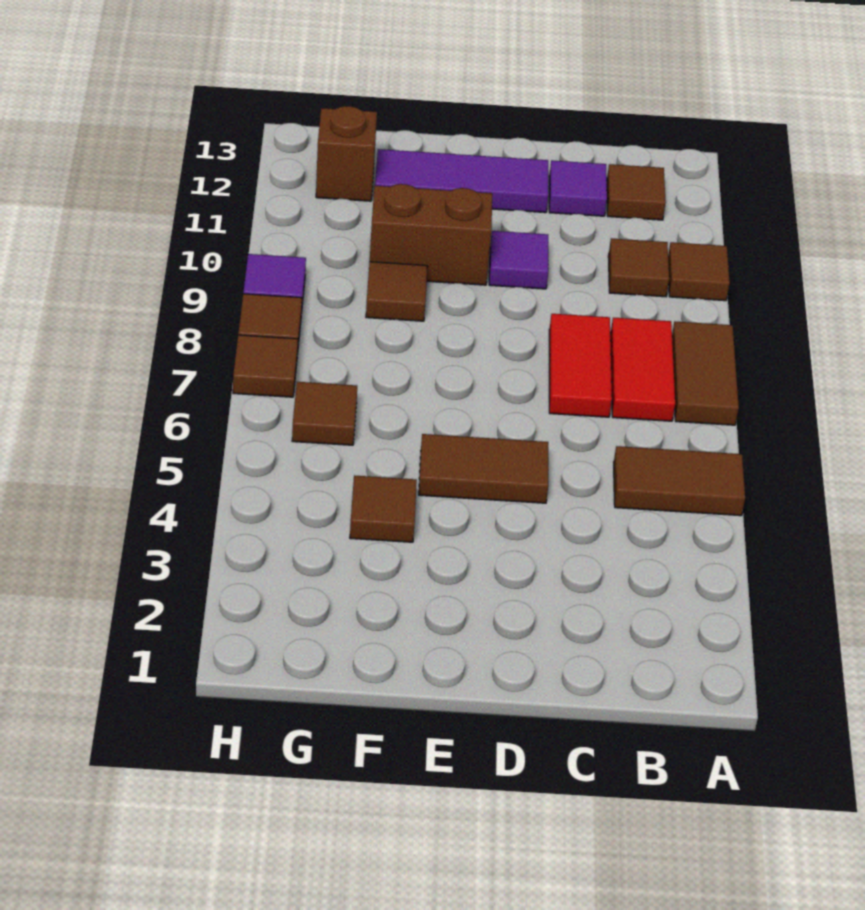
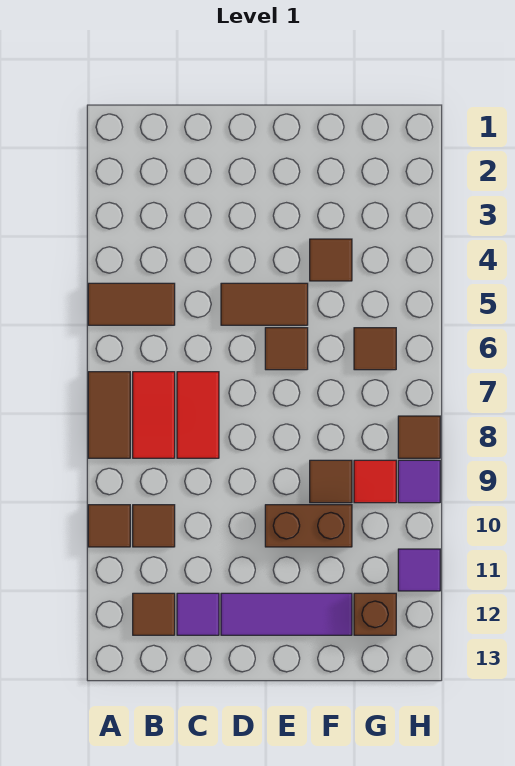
purple 1x1 tile [489,231,548,289] -> purple 1x1 tile moved to [398,549,440,591]
none -> red 1x1 tile [354,460,396,503]
brown 1x1 tile [233,335,298,397] -> brown 1x1 tile moved to [265,328,308,370]

